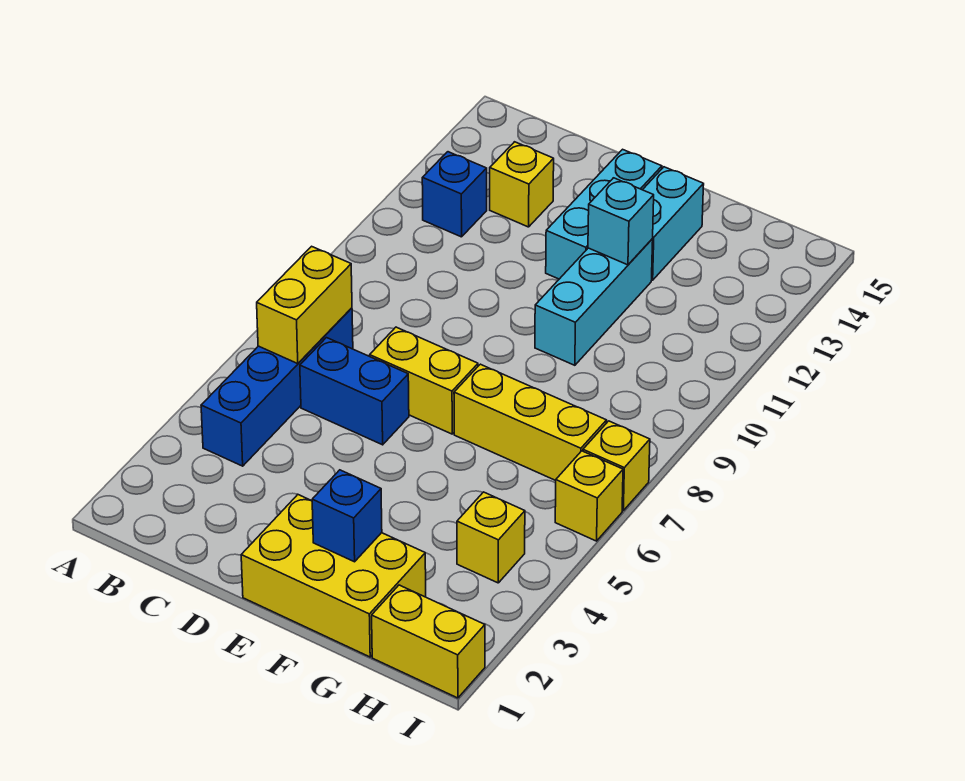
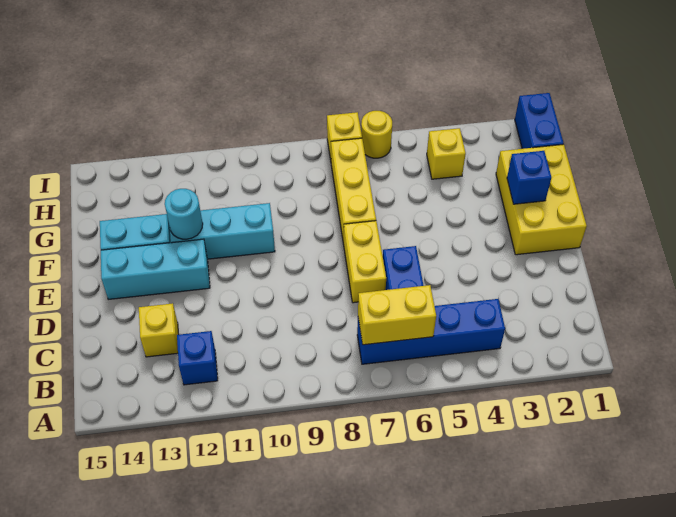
cyan 1x1 brick [588,178,654,265] -> cyan 1x1 round brick [165,189,203,239]
yellow 1x2 brick [372,585,485,698] -> blue 1x2 brick [515,93,564,149]
yellow 1x1 brick [555,451,623,541] -> yellow 1x1 round brick [361,111,392,158]

